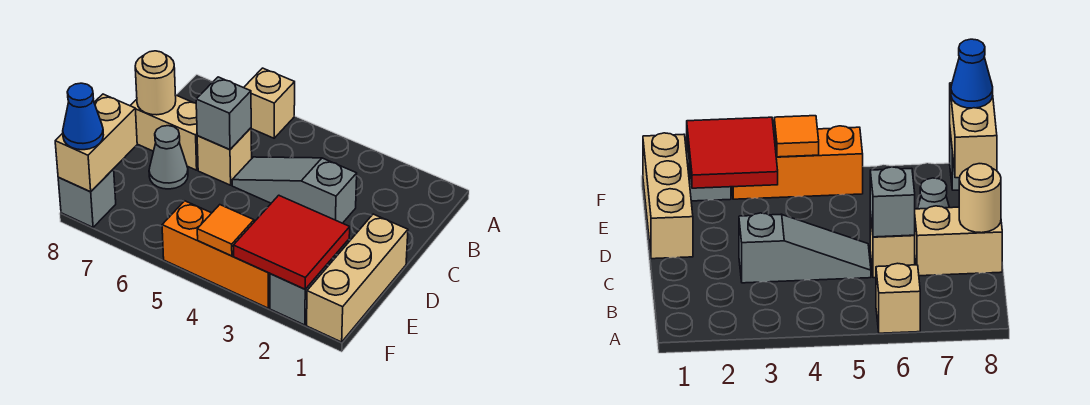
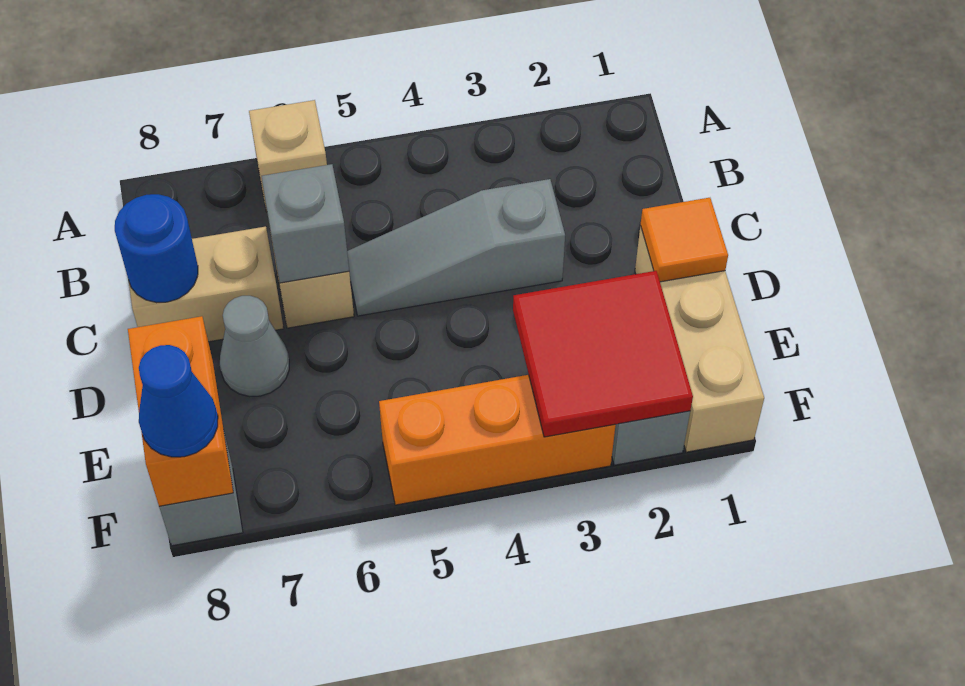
tan 1x1 round brick [135,51,176,115] -> blue 1x1 round brick [115,194,198,303]
tan 1x2 brick [55,94,137,192] -> orange 1x2 brick [128,316,233,506]
orange 1x1 tile [197,205,254,256] -> orange 1x1 tile moved to [641,198,728,282]

